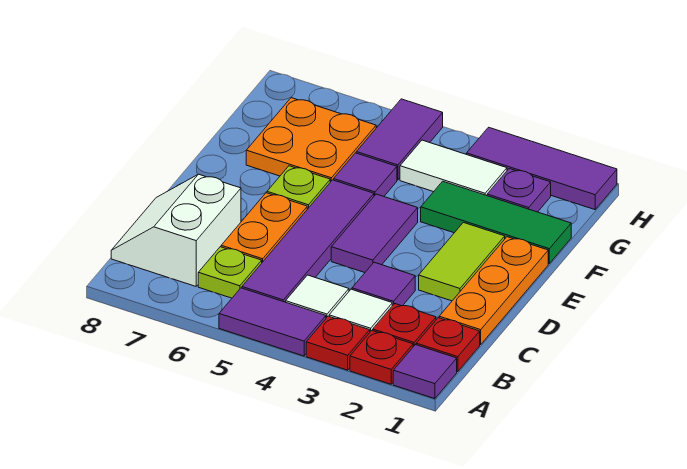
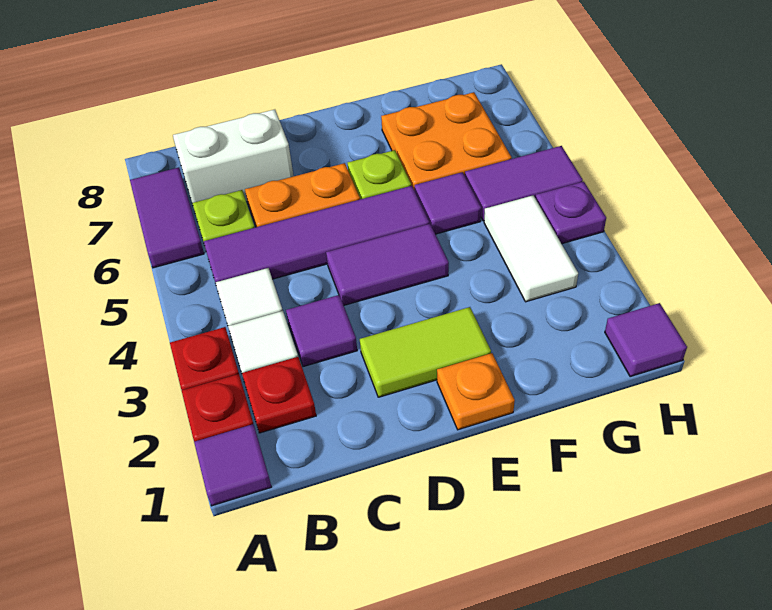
purple 1x2 tile [219,288,326,356] -> purple 1x2 tile moved to [130,167,204,268]
red 1x1 plate [416,318,480,372] -> none
orange 1x3 plate [439,237,548,345] -> orange 1x1 plate [437,353,515,430]
green 1x3 tile [421,181,571,263] -> none
purple 1x1 plate [487,169,551,212] -> purple 1x1 plate moved to [536,182,606,244]
purple 1x3 tile [467,127,617,210] -> purple 1x1 tile [605,303,687,377]

